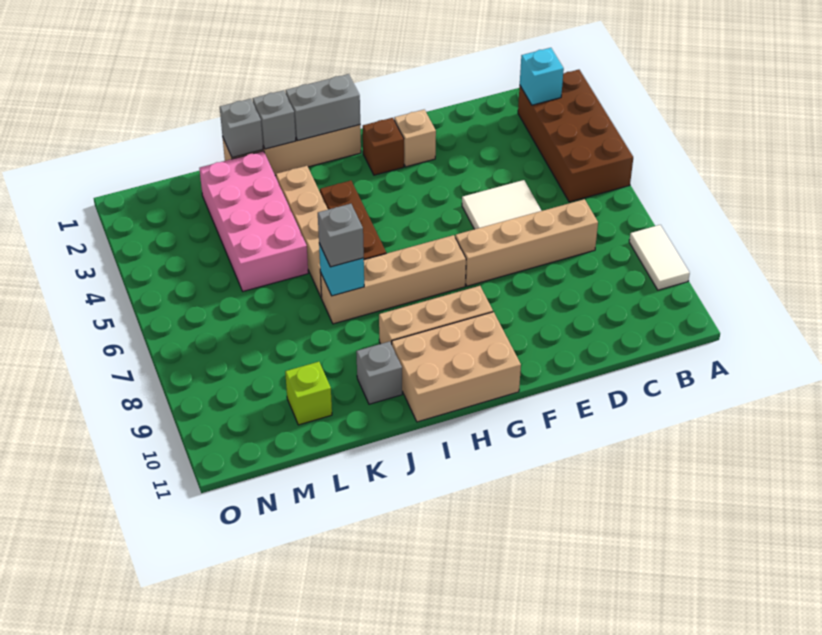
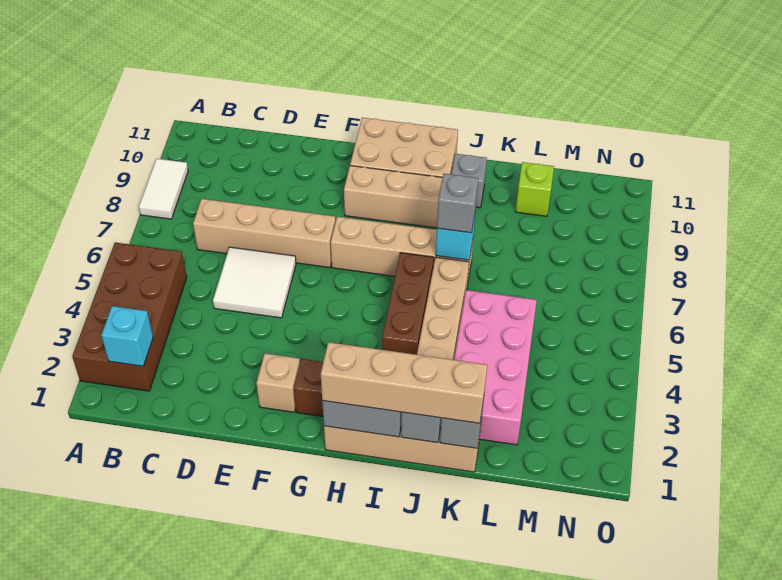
none -> tan 1x4 brick [321,342,487,423]

